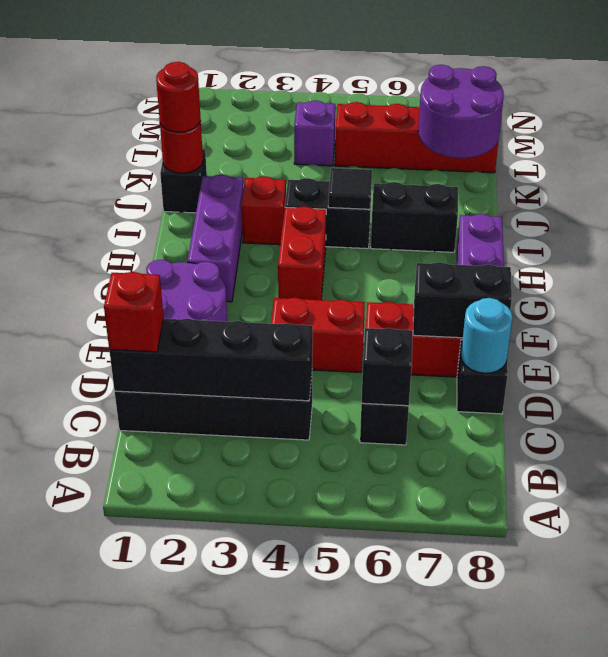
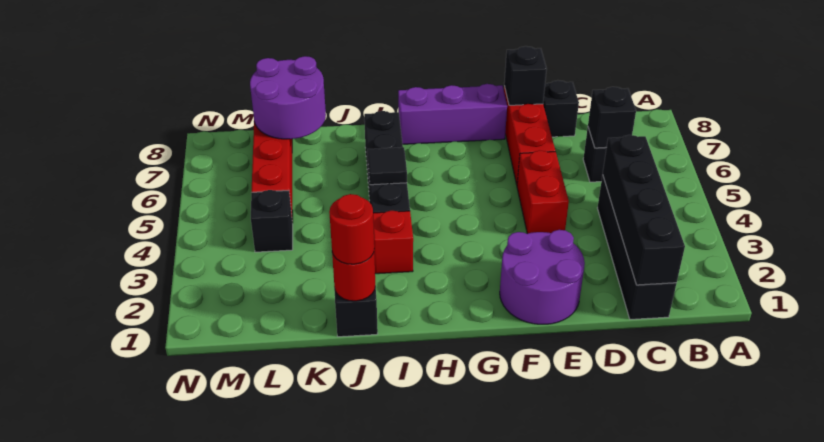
red 1x1 brick [104,272,164,352] -> none
cyan 1x1 round brick [461,298,513,373] -> none
black 1x2 brick [413,262,512,338] -> black 1x1 brick [504,46,547,105]
purple 1x3 brick [187,175,244,302] -> none
red 1x2 brick [278,206,326,300] -> none
purple 1x1 brick [294,100,335,166] -> black 1x1 brick [251,190,293,252]

